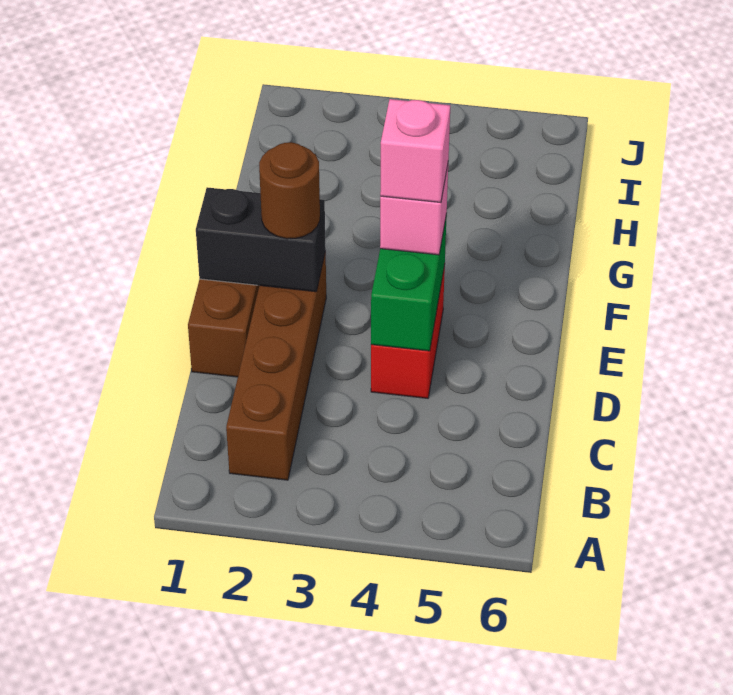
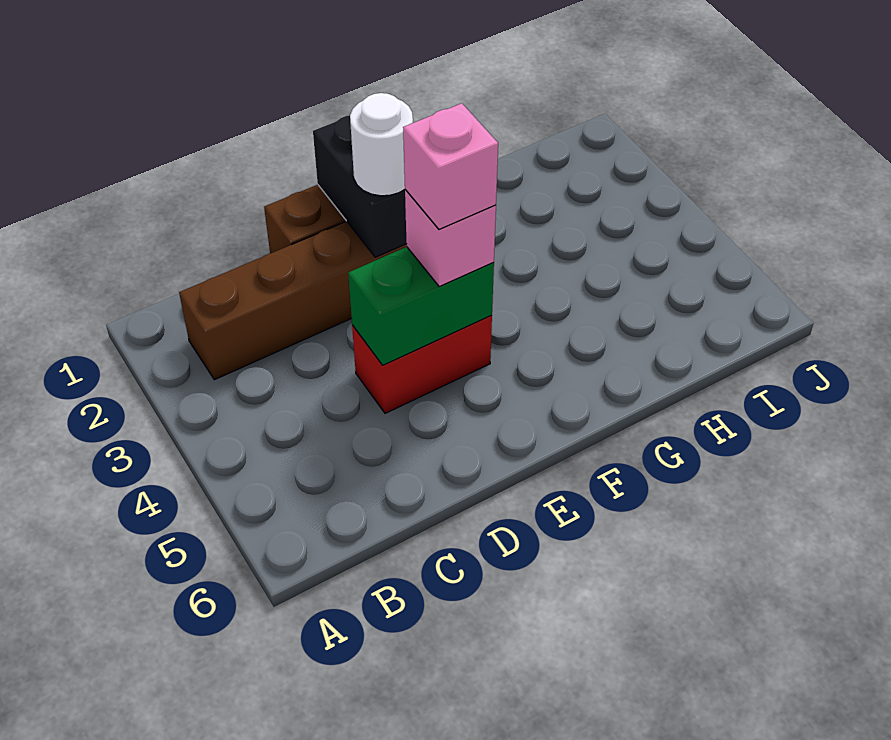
brown 1x1 round brick [259,142,320,239] -> white 1x1 round brick [350,93,413,196]

